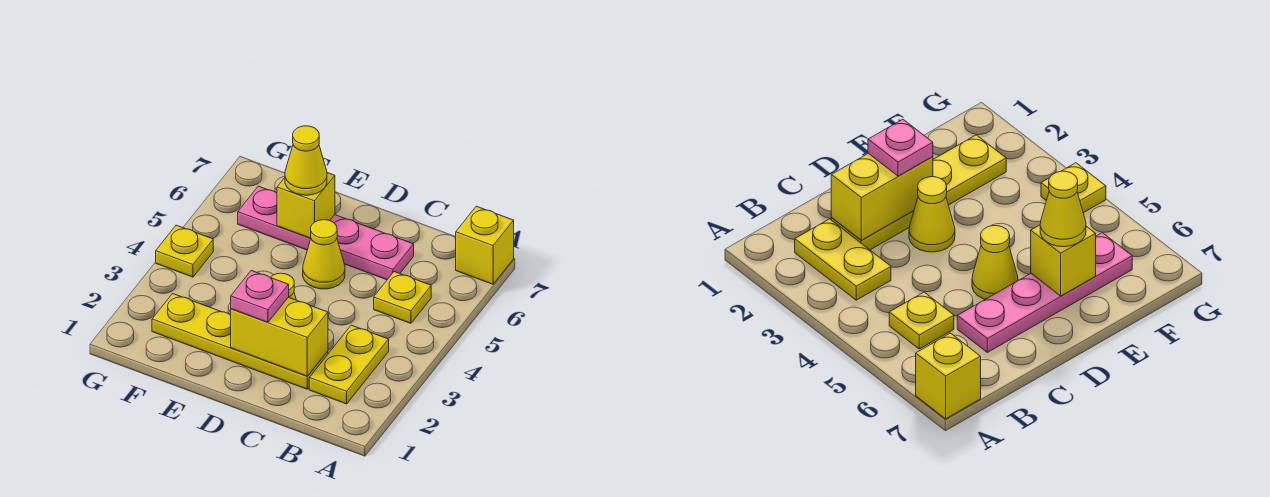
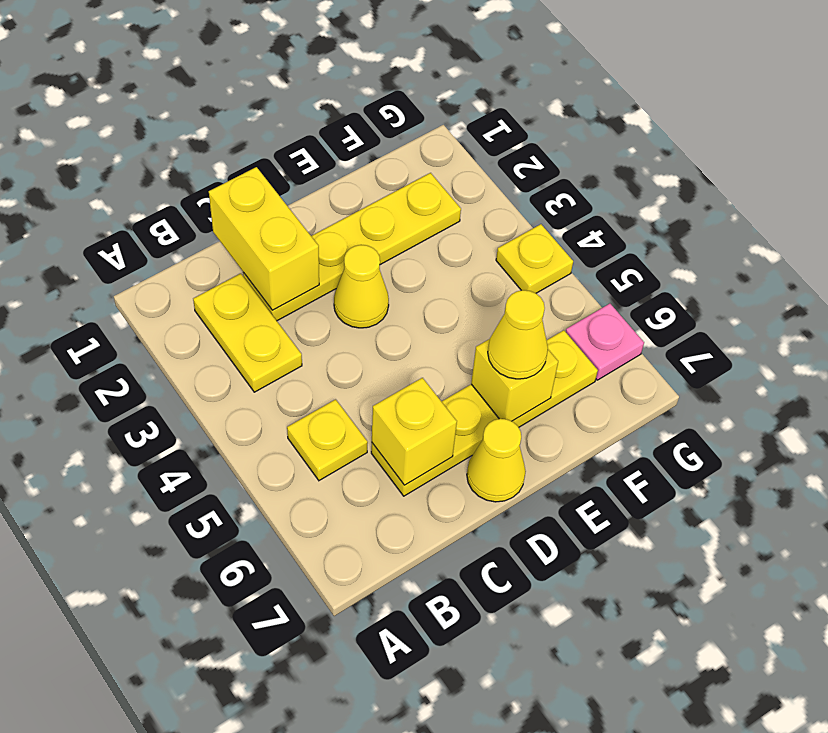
yellow 1x1 brick [456,206,514,284] -> yellow 1x1 brick moved to [372,378,457,485]
yellow 1x2 brick [231,297,328,376] -> yellow 1x2 brick turned to [209,167,319,310]
pink 1x4 plate [238,186,414,280] -> yellow 1x4 plate [371,330,598,496]
pink 1x1 plate [231,270,289,322] -> pink 1x1 plate moved to [566,304,644,380]
yellow 1x1 cone [303,220,345,289] -> yellow 1x1 cone moved to [467,419,526,502]

